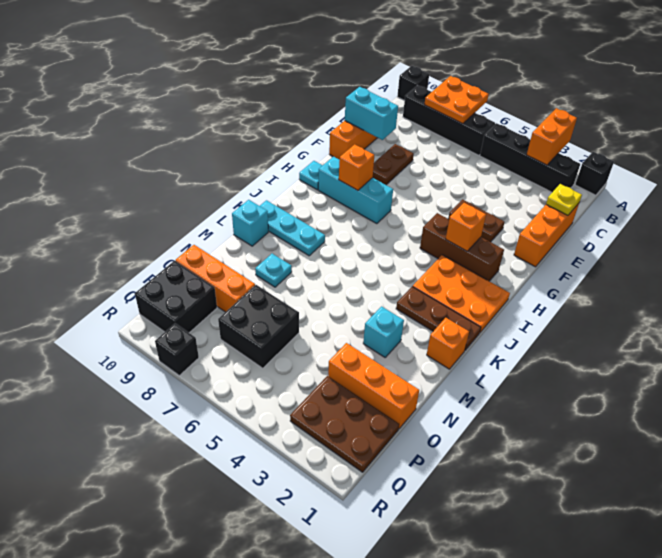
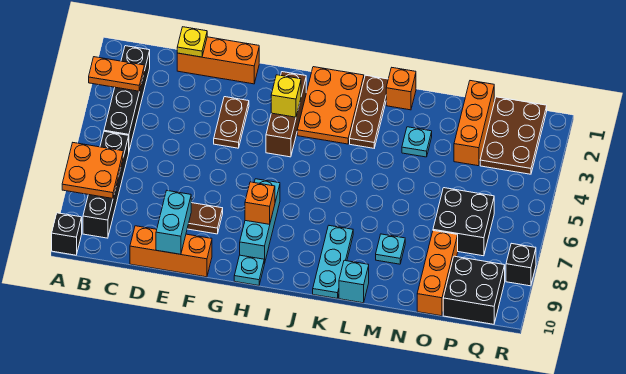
black 1x1 brick [575,152,614,195] -> none
orange 1x2 brick [527,108,577,165] -> orange 1x2 plate [89,57,144,91]
orange 1x1 brick [446,203,486,251] -> yellow 1x1 brick [271,75,301,117]
cyan 1x1 brick [363,306,404,357] -> cyan 1x1 plate [402,127,432,157]

